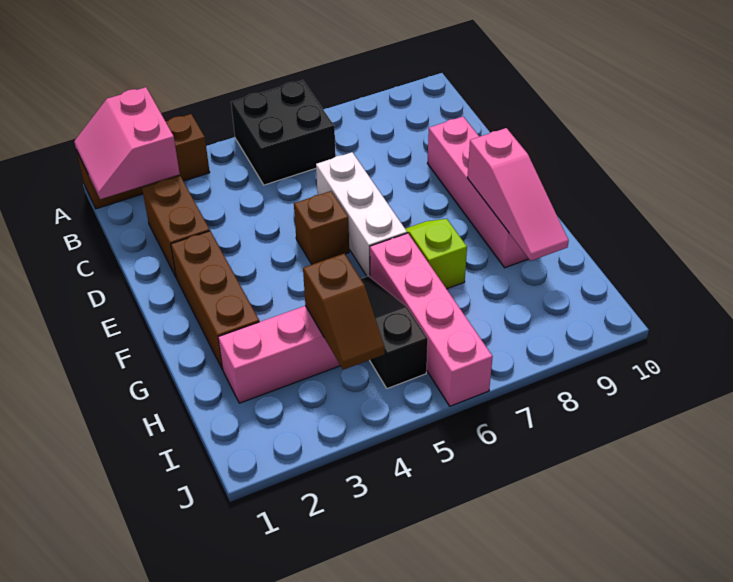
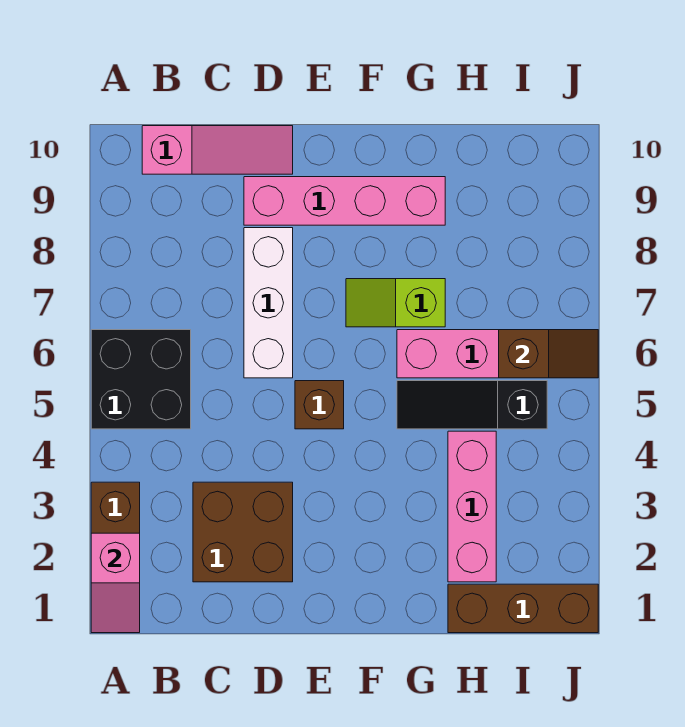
pink 2x2 slope [74,87,180,199] -> pink 1x2 slope [91,533,140,633]
brown 1x2 brick [142,176,210,277] -> brown 2x2 brick [193,482,293,582]
white 1x3 brick [316,152,407,277] -> white 1x3 brick turned to [244,228,293,378]
brown 1x3 brick [171,231,259,370] -> brown 1x3 brick moved to [448,584,598,633]
pink 1x3 slope [467,128,569,261] -> pink 1x3 slope moved to [142,126,293,174]
brown 1x2 slope [303,254,385,370] -> brown 1x2 slope moved to [499,330,598,378]

